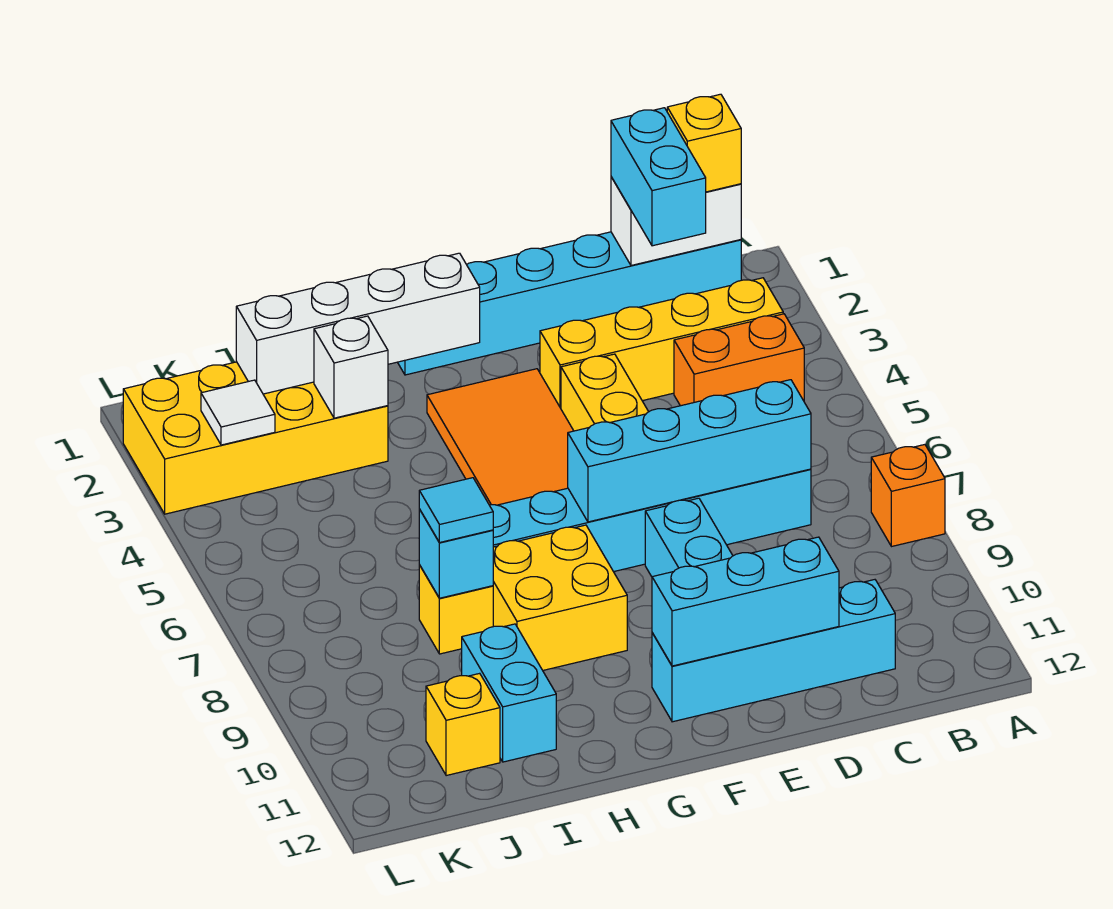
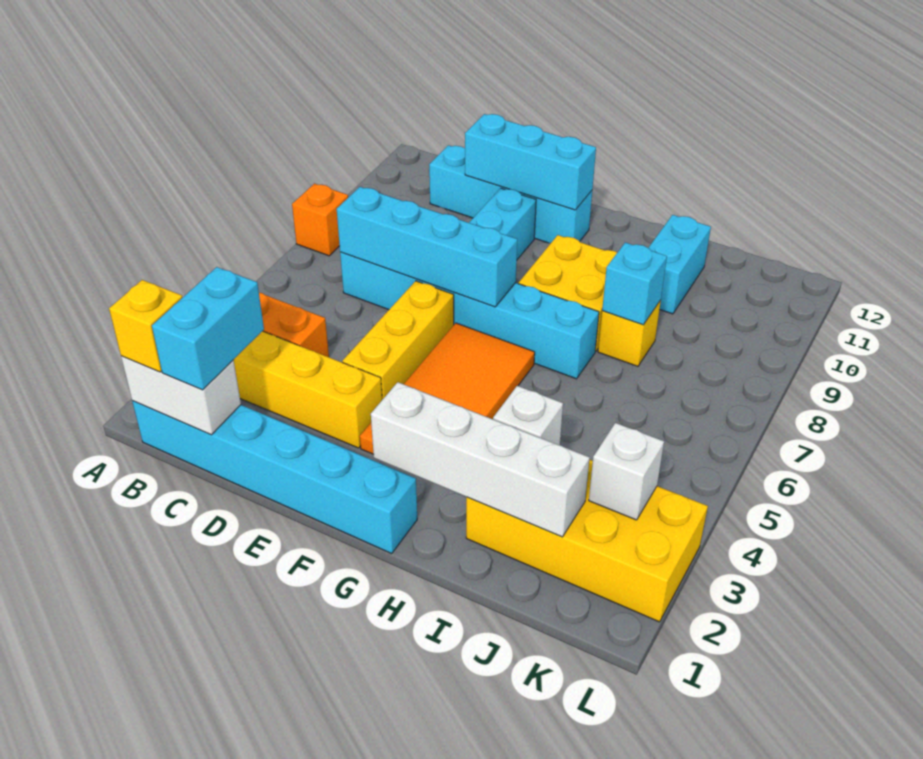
cyan 1x1 tile [419,478,493,543] -> none
yellow 1x1 brick [426,673,500,776] -> none
white 1x1 tile [201,380,275,445] -> white 1x1 brick [589,423,664,520]

